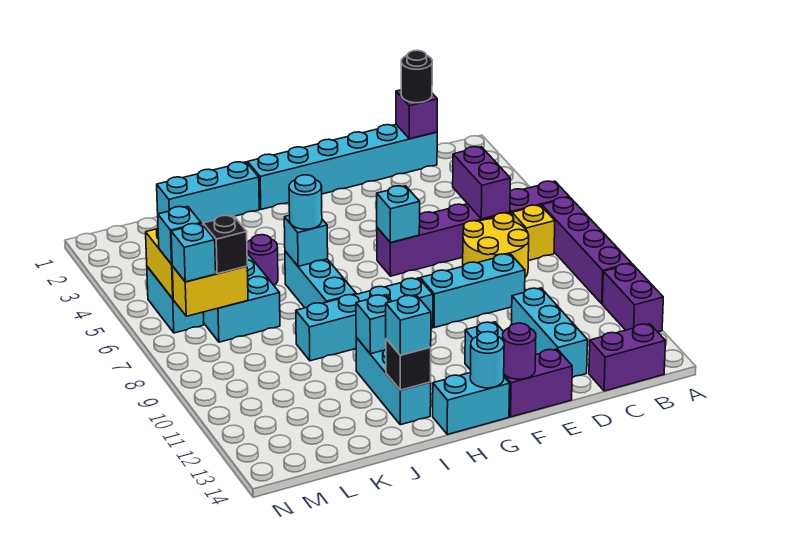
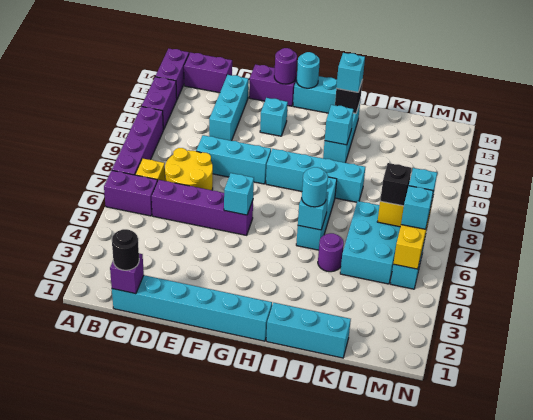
purple 1x2 brick [453,147,510,219] -> purple 1x2 brick moved to [155,48,189,99]

